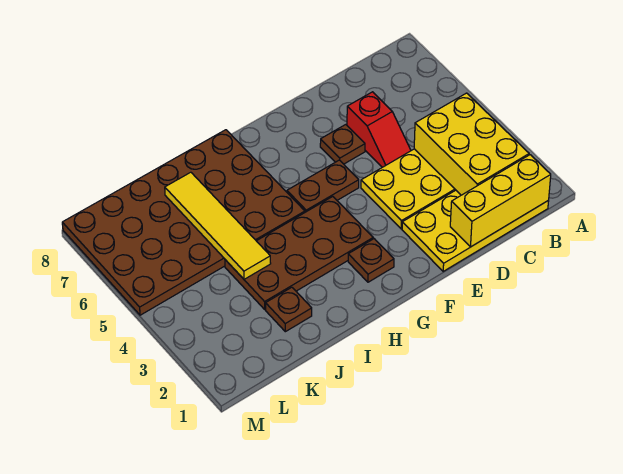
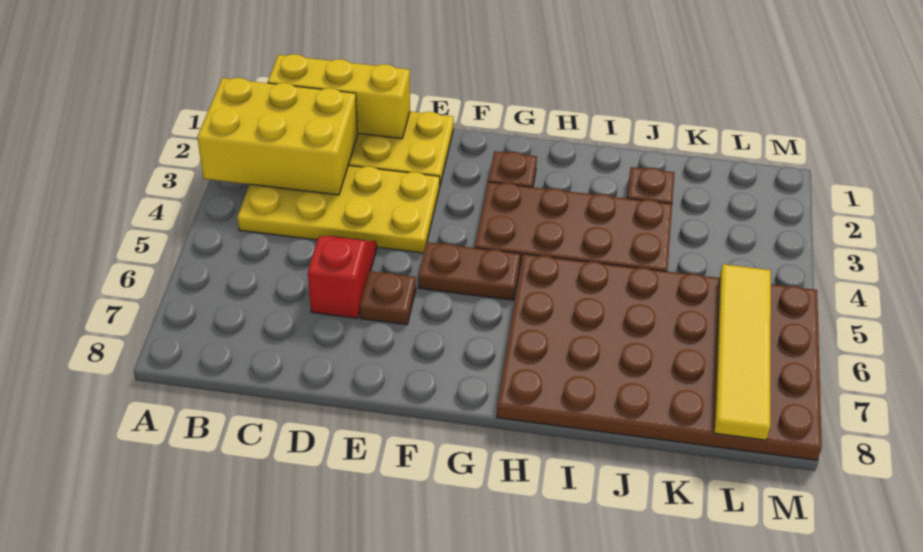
yellow 2x3 brick [414,93,529,195] -> yellow 2x3 brick turned to [197,78,358,195]
yellow 1x4 tile [165,172,271,279] -> yellow 1x4 tile moved to [714,264,771,440]

